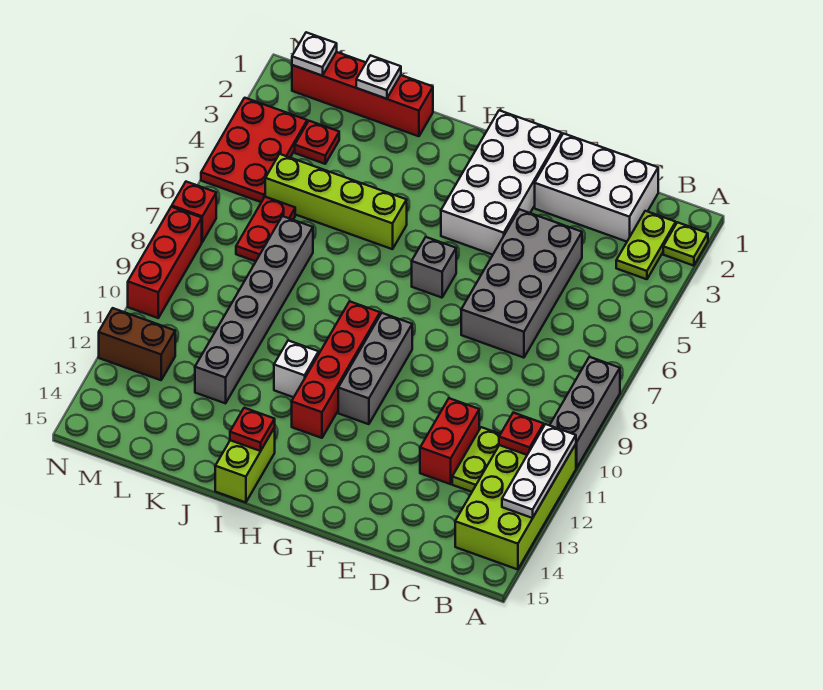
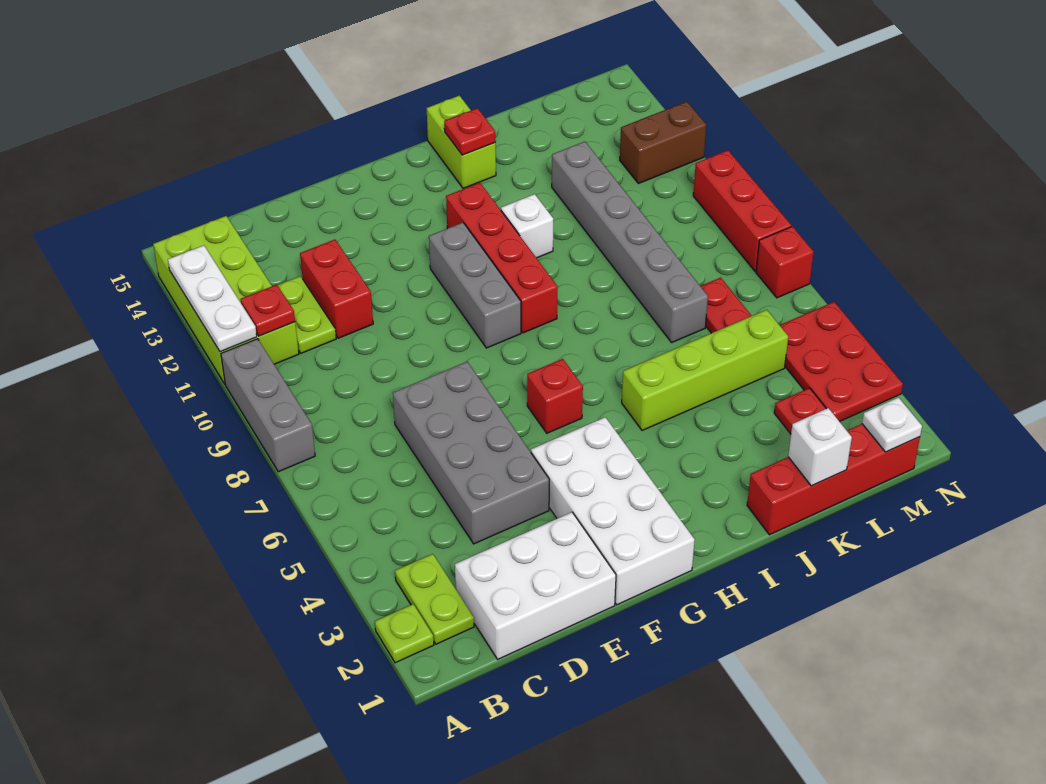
grey 1x1 brick [412,237,456,298] -> red 1x1 brick [527,359,583,433]
white 1x1 plate [356,55,401,99] -> white 1x1 brick [788,408,852,486]

